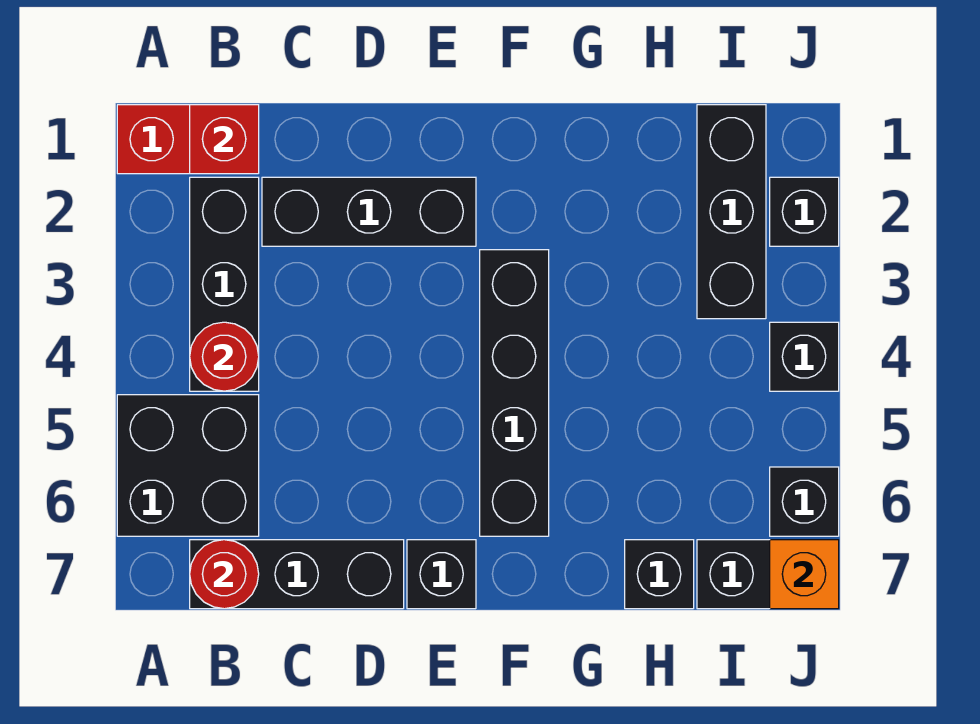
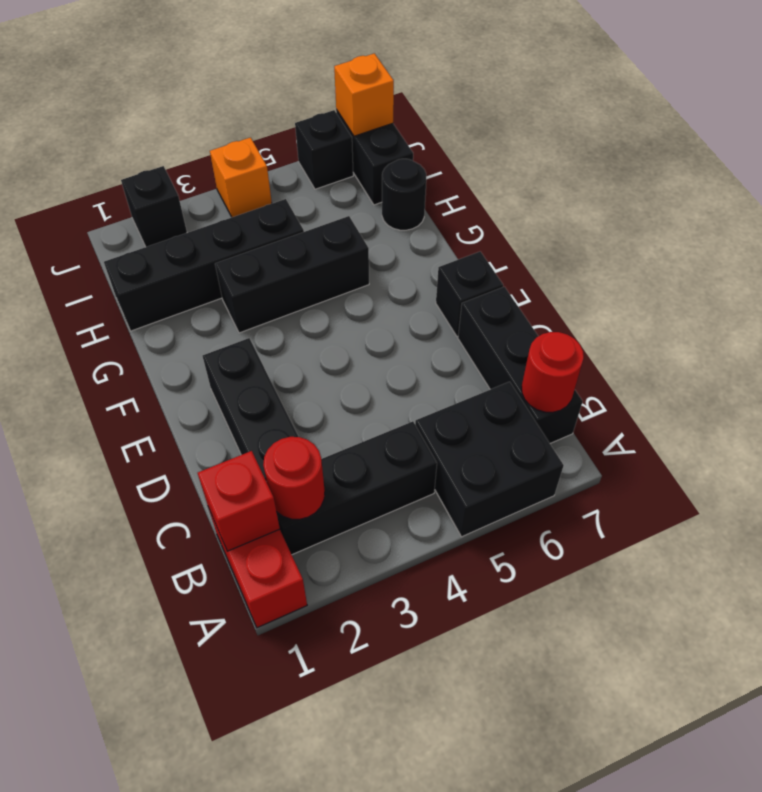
red 1x1 round brick [190,322,259,391] -> red 1x1 round brick moved to [263,437,325,519]
black 1x4 brick [480,250,549,536] -> black 1x4 brick moved to [104,199,304,331]
black 1x1 brick [625,540,694,609] -> black 1x1 round brick [382,159,426,230]
black 1x3 brick [697,105,766,319] -> black 1x3 brick moved to [215,216,369,333]
black 1x1 brick [770,322,839,391] -> orange 1x1 brick [210,138,272,217]

